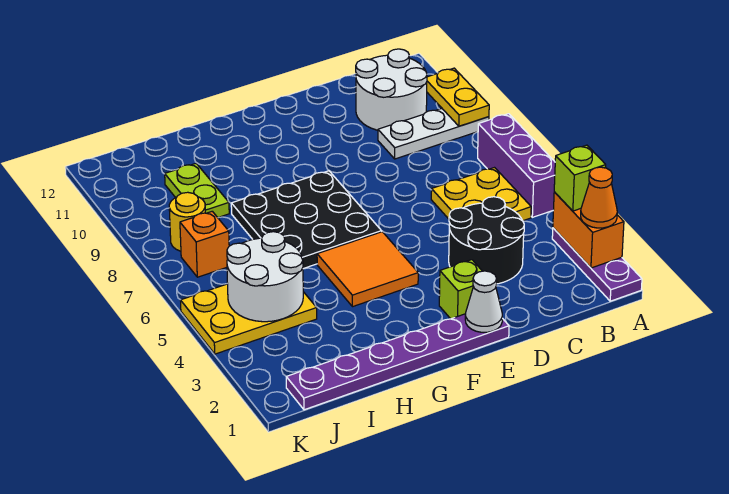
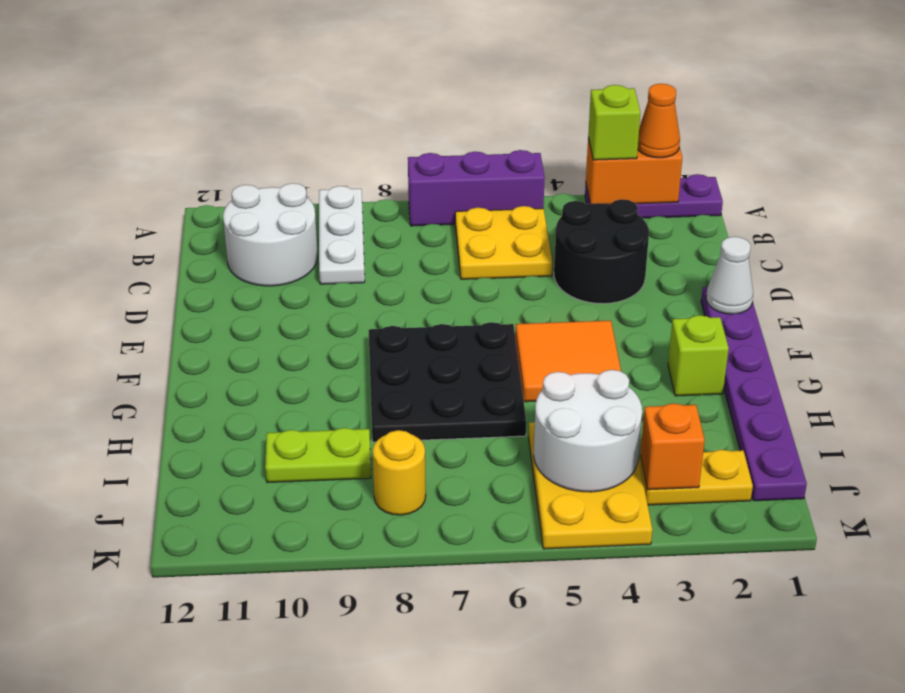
yellow 1x2 plate [427,68,489,126] -> yellow 1x2 plate moved to [639,450,753,505]
lime 1x1 brick [439,260,482,319] -> lime 1x1 brick moved to [668,315,729,396]
orange 1x1 brick [180,211,229,277] -> orange 1x1 brick moved to [640,403,705,490]

